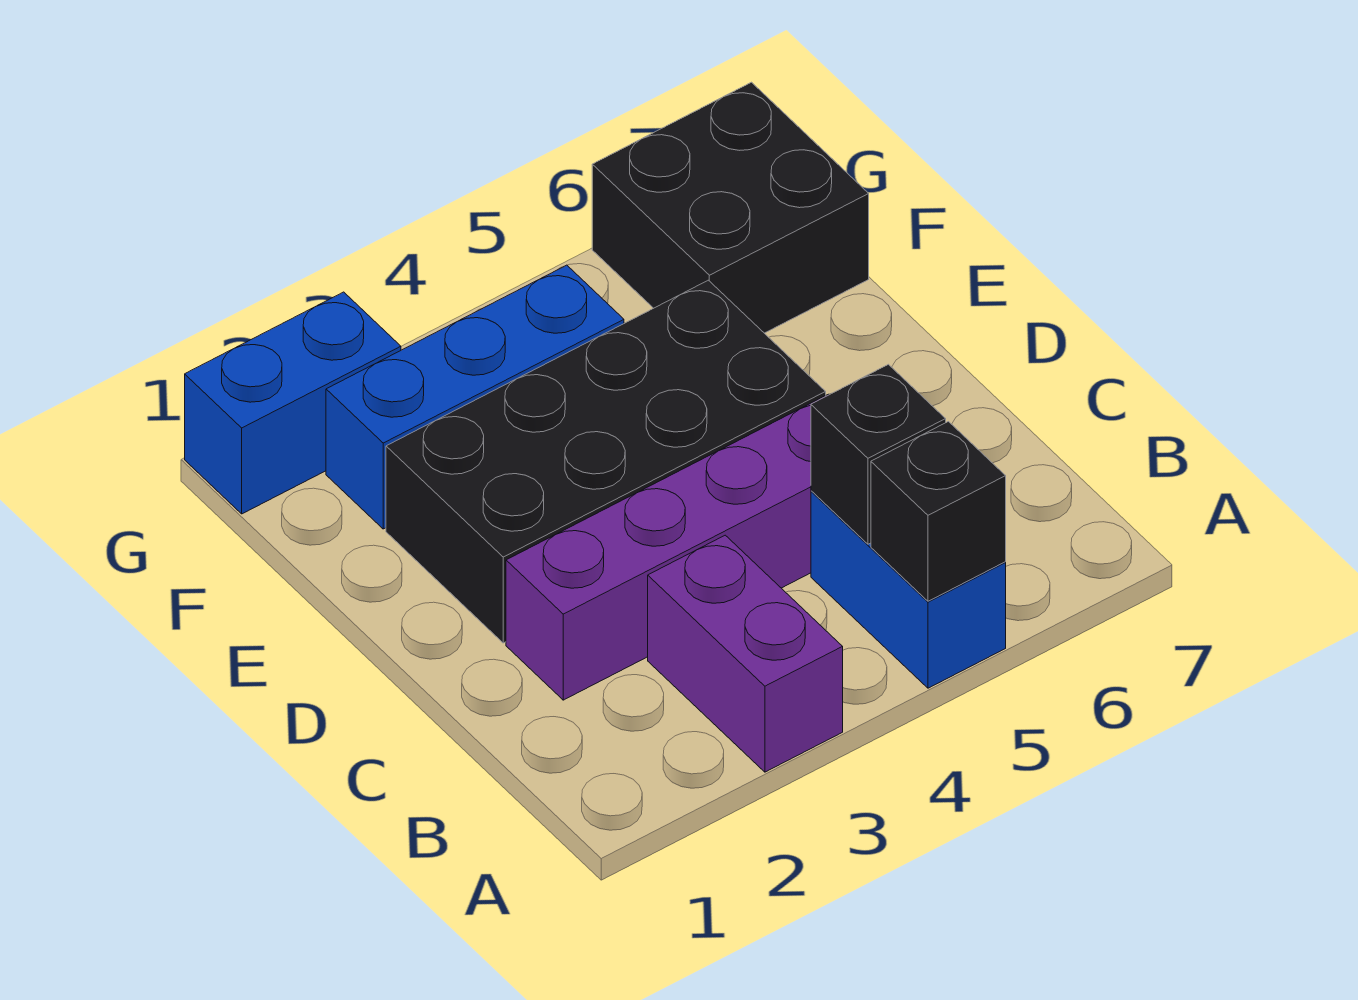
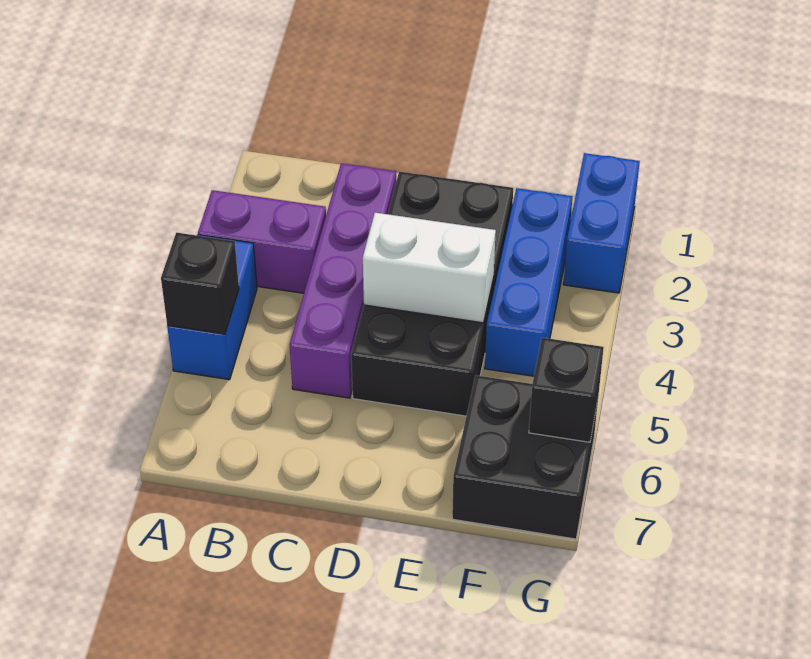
blue 1x2 brick [811,491,1006,688] -> blue 1x2 brick turned to [167,235,257,380]
black 1x1 brick [811,364,946,544] -> black 1x1 brick moved to [529,338,604,442]
none -> white 1x2 brick [363,213,496,323]

